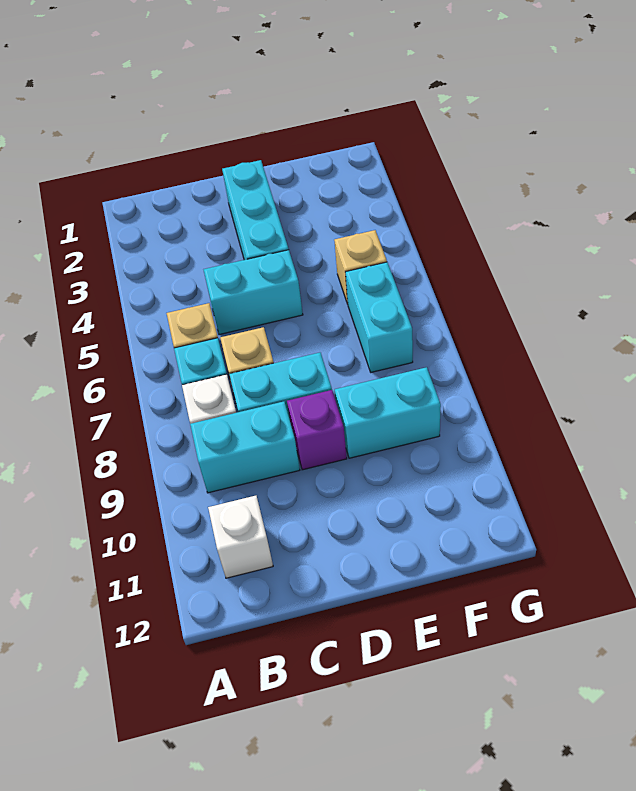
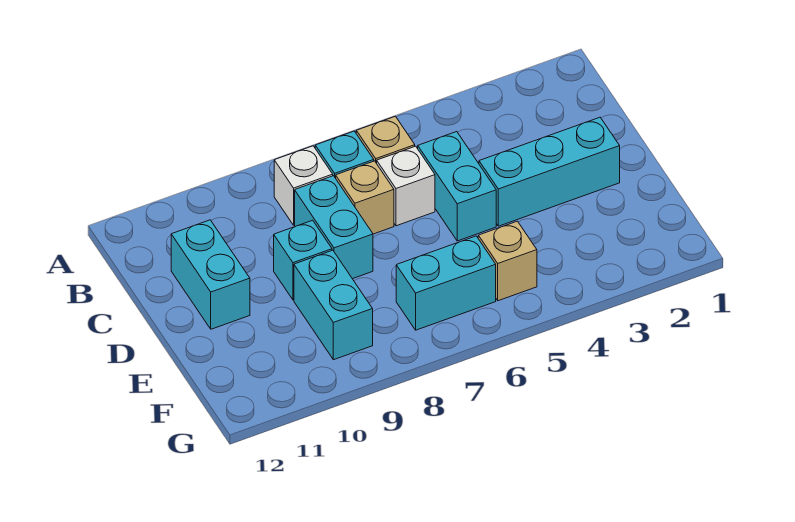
cyan 1x2 brick [190,401,300,493] -> cyan 1x2 brick moved to [171,220,250,329]
white 1x1 brick [208,496,273,578] -> white 1x1 brick moved to [377,146,435,226]
purple 1x1 brick [287,390,347,470] -> cyan 1x1 brick [274,220,332,300]

